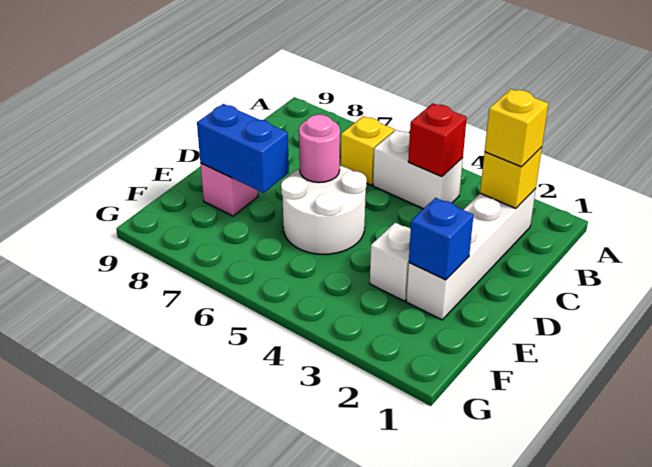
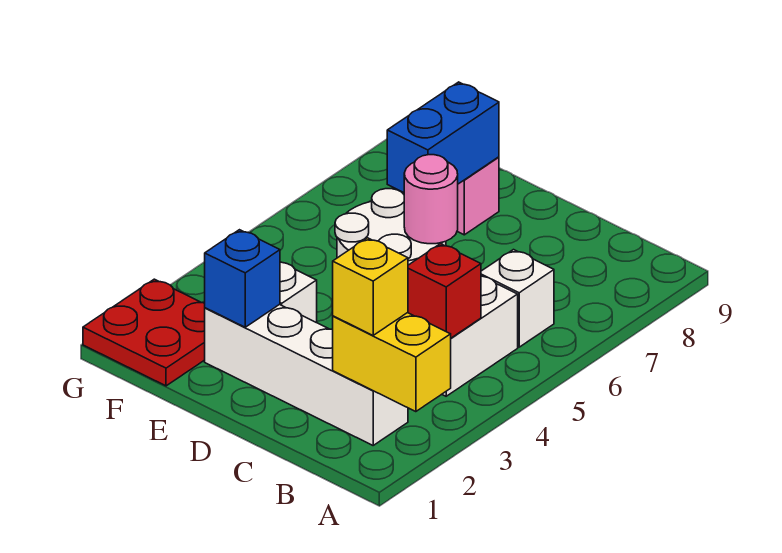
yellow 1x1 brick [480,147,542,208] -> yellow 1x2 brick [333,313,451,412]
yellow 1x1 brick [341,116,394,185] -> white 1x1 brick [481,250,554,347]
none -> red 2x2 plate [83,279,205,386]

